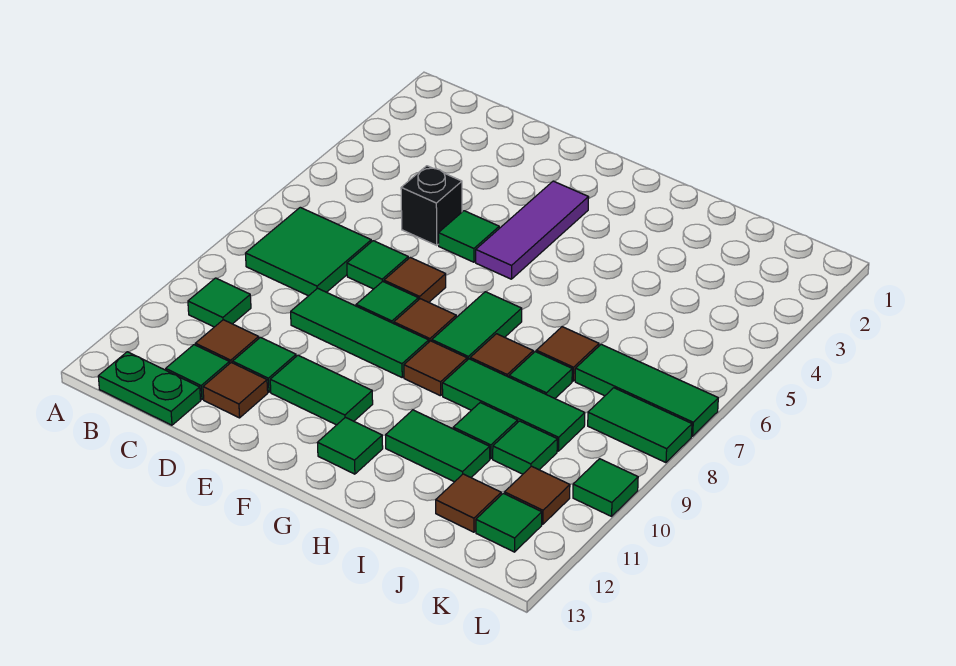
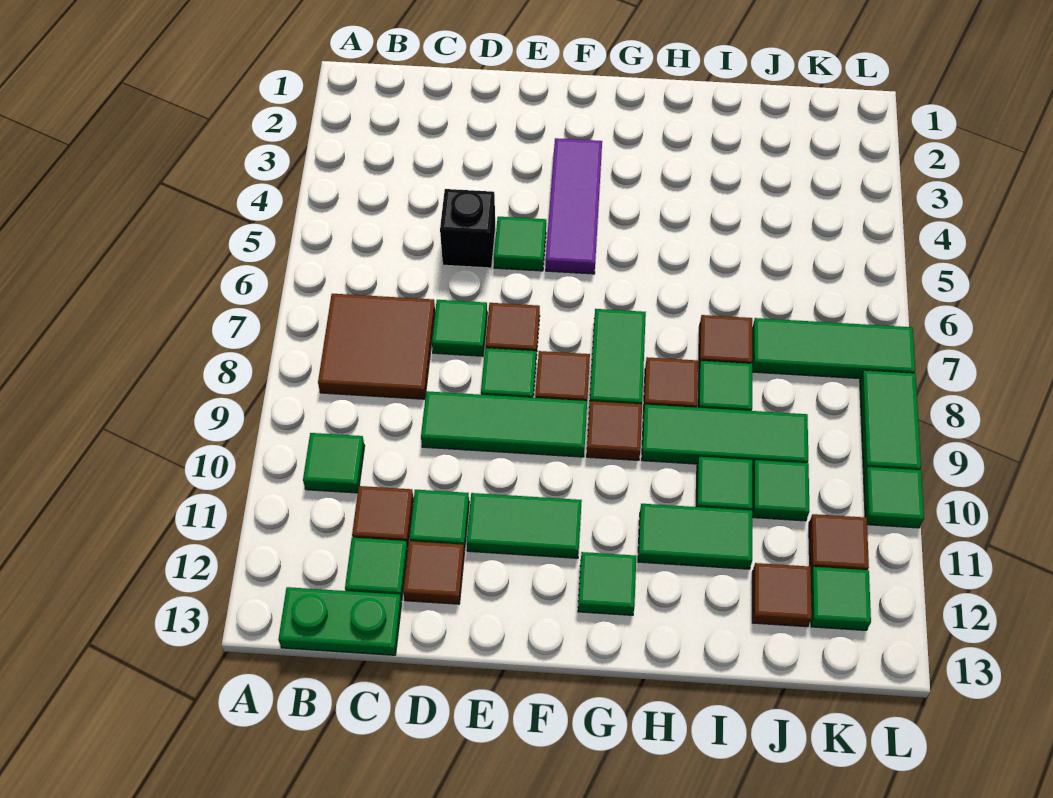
green 2x2 tile [245,207,371,296] -> brown 2x2 tile [318,294,435,399]
green 1x2 tile [588,388,692,463] -> green 1x2 tile turned to [860,370,921,474]

